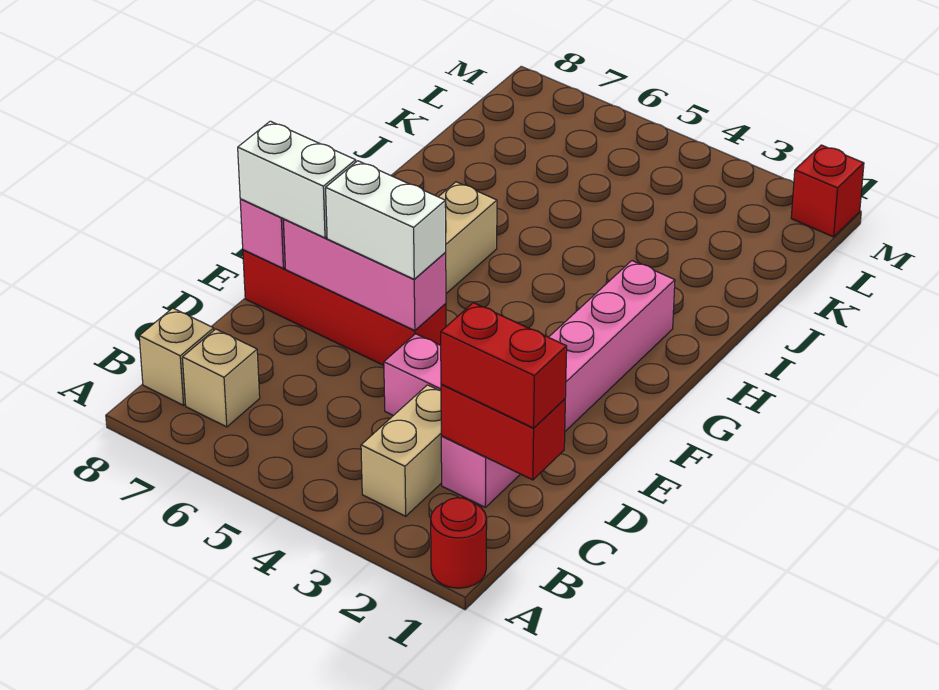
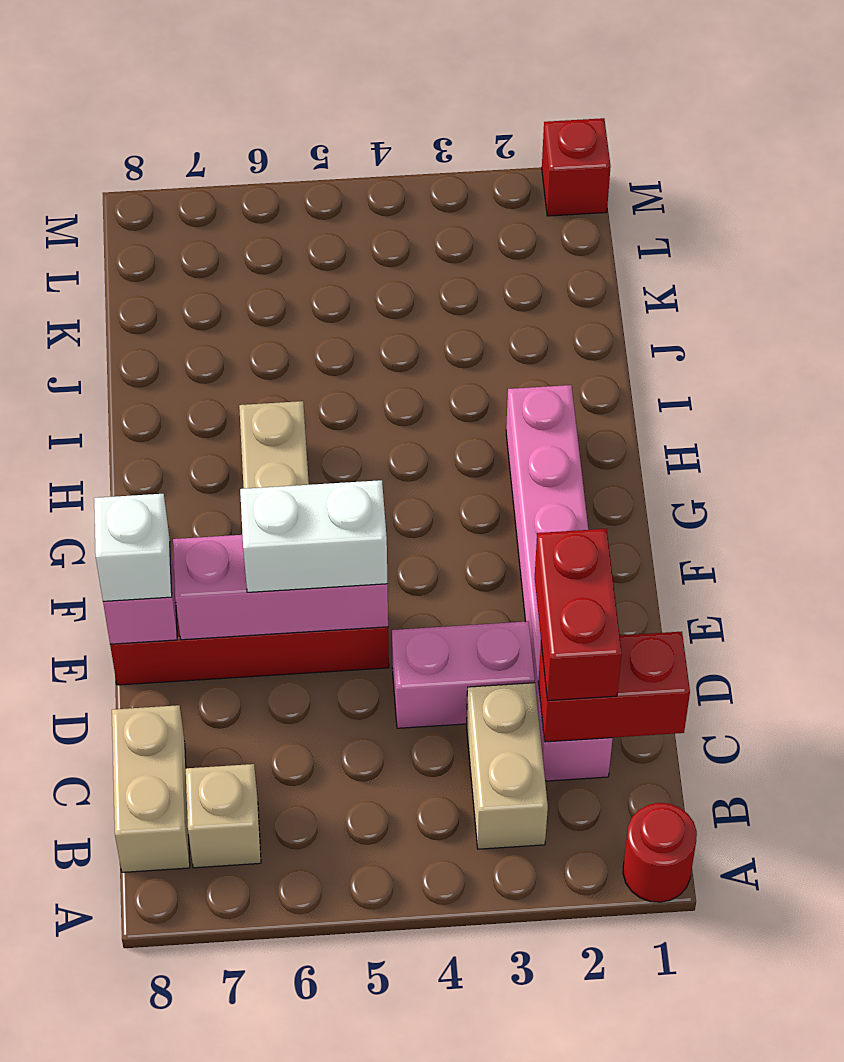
tan 1x1 brick [139,308,214,405] -> tan 1x2 brick [112,705,190,872]
red 1x2 brick [441,303,567,428] -> red 1x2 brick turned to [535,529,622,701]
white 1x2 brick [238,121,356,238] -> white 1x1 brick [94,494,172,601]

